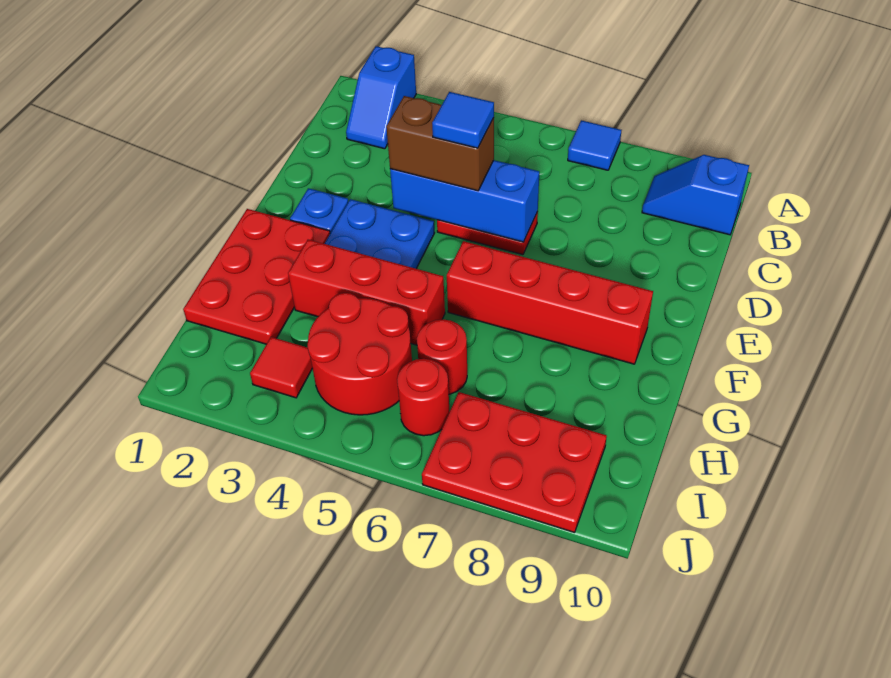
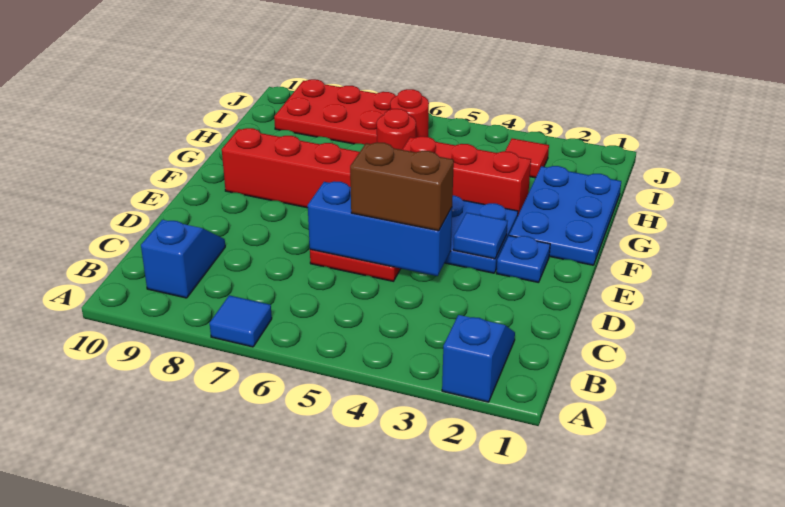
blue 1x2 slope [642,155,749,235] -> blue 1x2 slope turned to [141,220,225,298]
blue 1x1 tile [432,92,494,148] -> blue 1x1 tile moved to [453,213,508,259]
red 2x3 plate [183,209,330,344] -> blue 2x3 plate [509,166,621,265]
red 2x2 round brick [308,293,412,415] -> none

